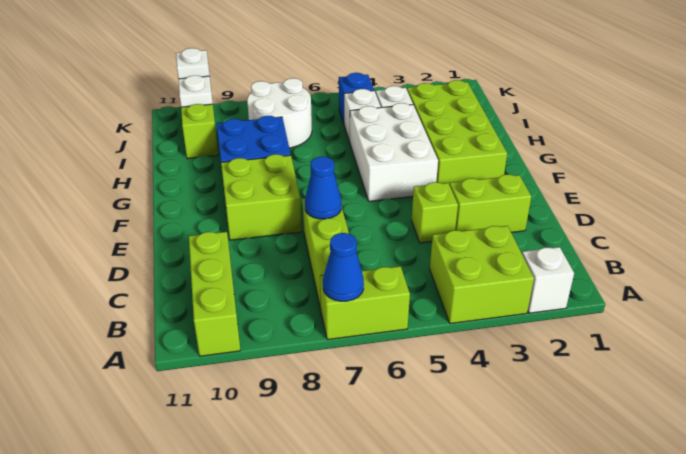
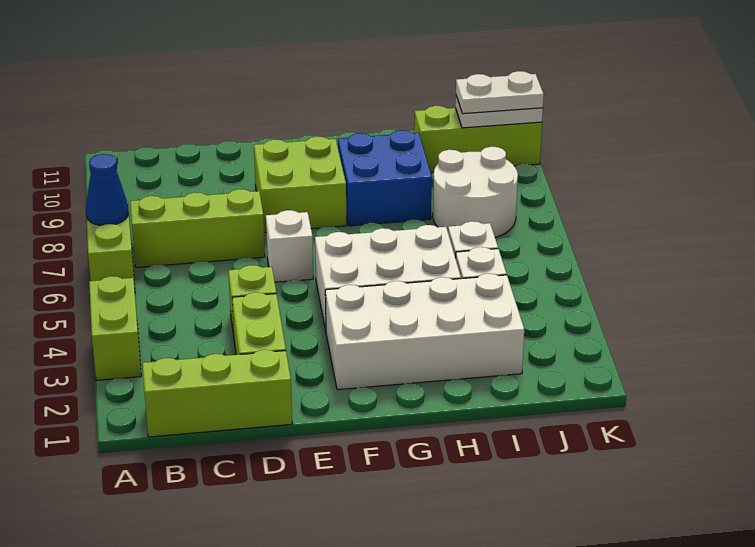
white 1x1 brick [522,247,574,313] -> white 1x1 brick moved to [266,210,313,282]
lime 2x2 brick [430,226,534,324] -> lime 1x2 brick [89,276,141,380]
lime 1x3 brick [189,232,240,356] -> lime 1x3 brick moved to [142,350,292,437]
blue 1x1 cone [305,157,341,219] -> none
lime 2x4 brick [407,80,507,185] -> white 2x4 brick [325,273,524,390]
blue 1x1 brick [339,73,374,123] -> none
white 1x1 plate [176,48,210,79] -> white 1x2 plate [456,71,544,114]

